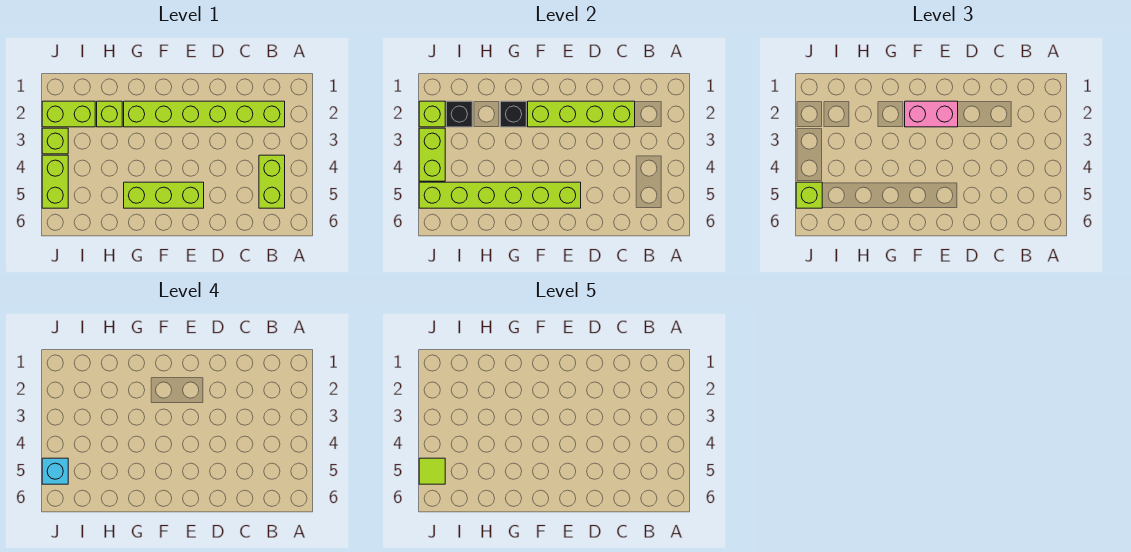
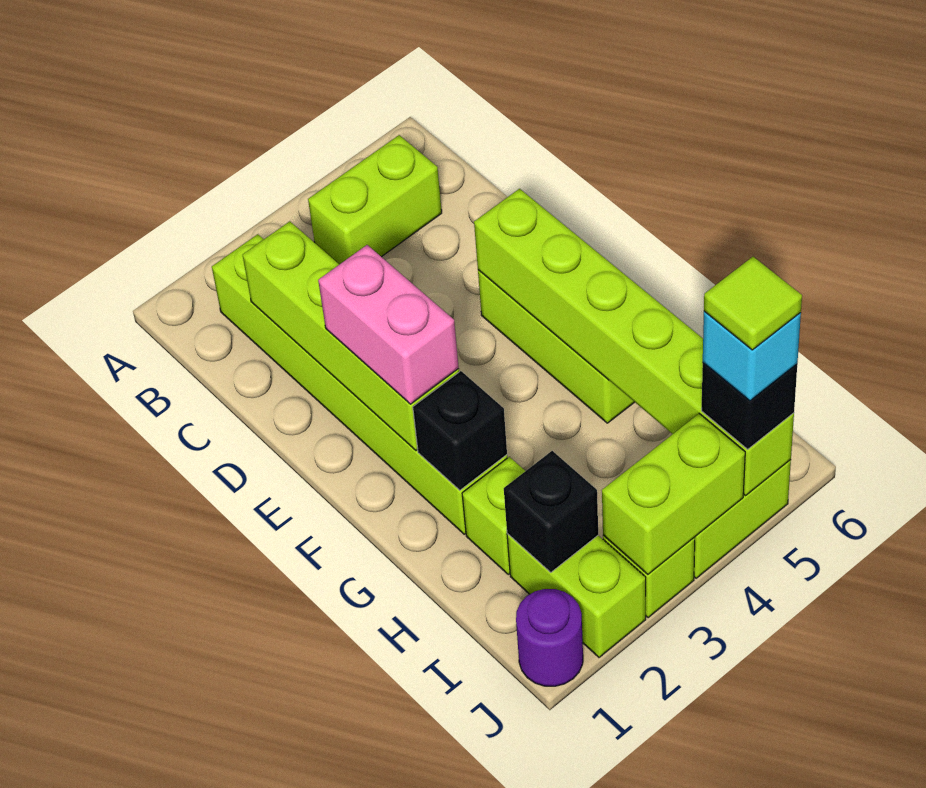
none -> purple 1x1 round brick [516,589,583,686]
lime 1x1 brick [419,101,445,127] -> none
lime 1x1 brick [796,182,822,208] -> black 1x1 brick [702,363,797,449]

